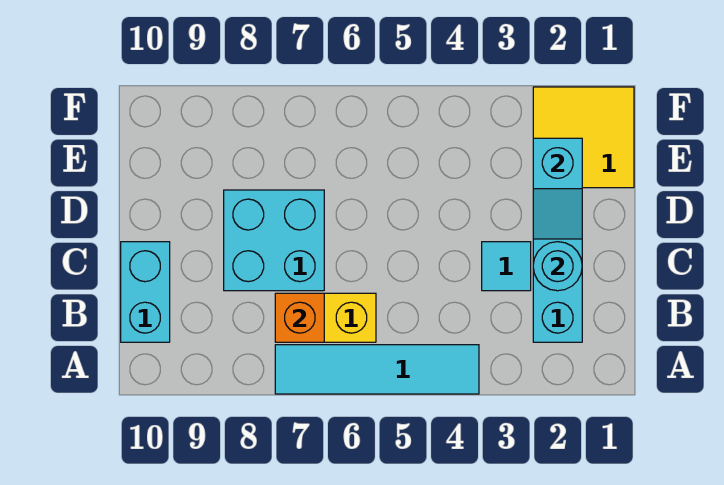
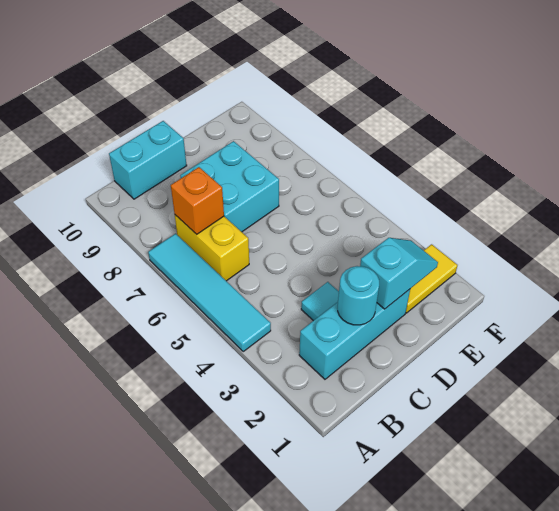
cyan 1x2 slope [533,138,582,239] -> cyan 1x2 slope turned to [360,238,438,309]
yellow 2x2 tile [533,87,634,188] -> yellow 1x2 tile [406,244,458,313]

